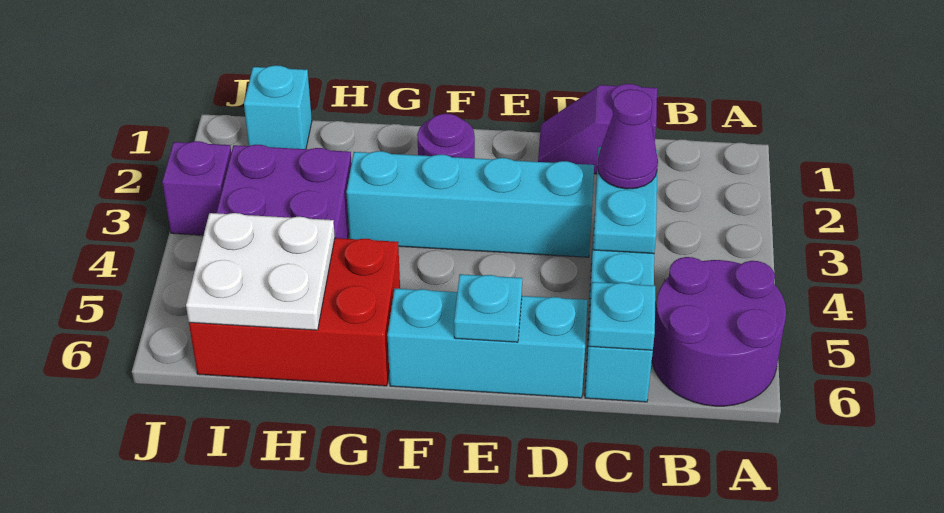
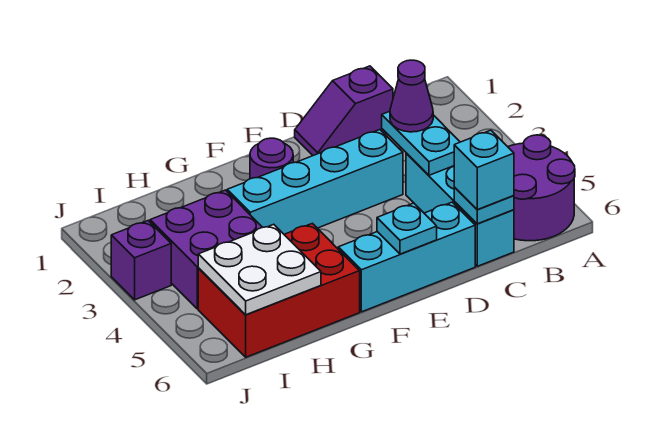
cyan 1x1 brick [244,65,312,149] -> cyan 1x1 brick moved to [454,130,514,210]

